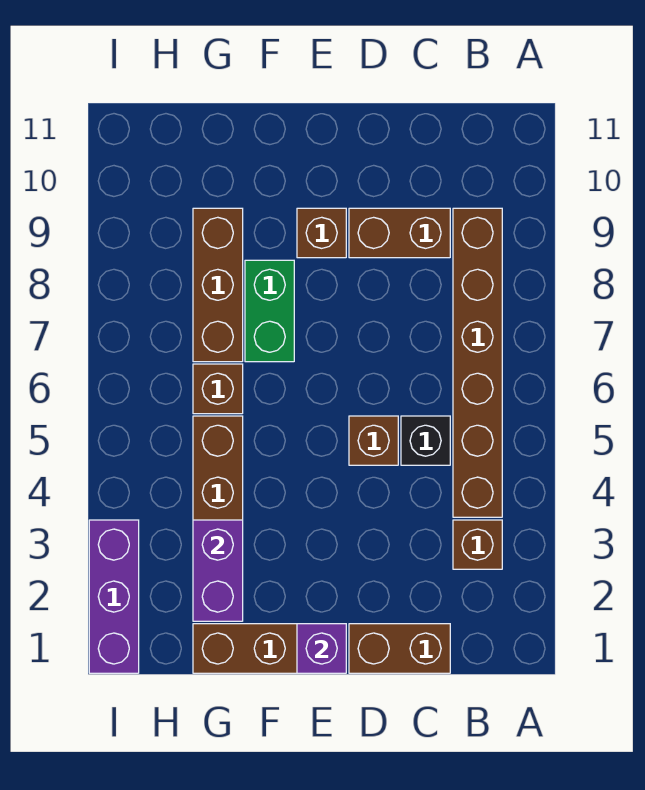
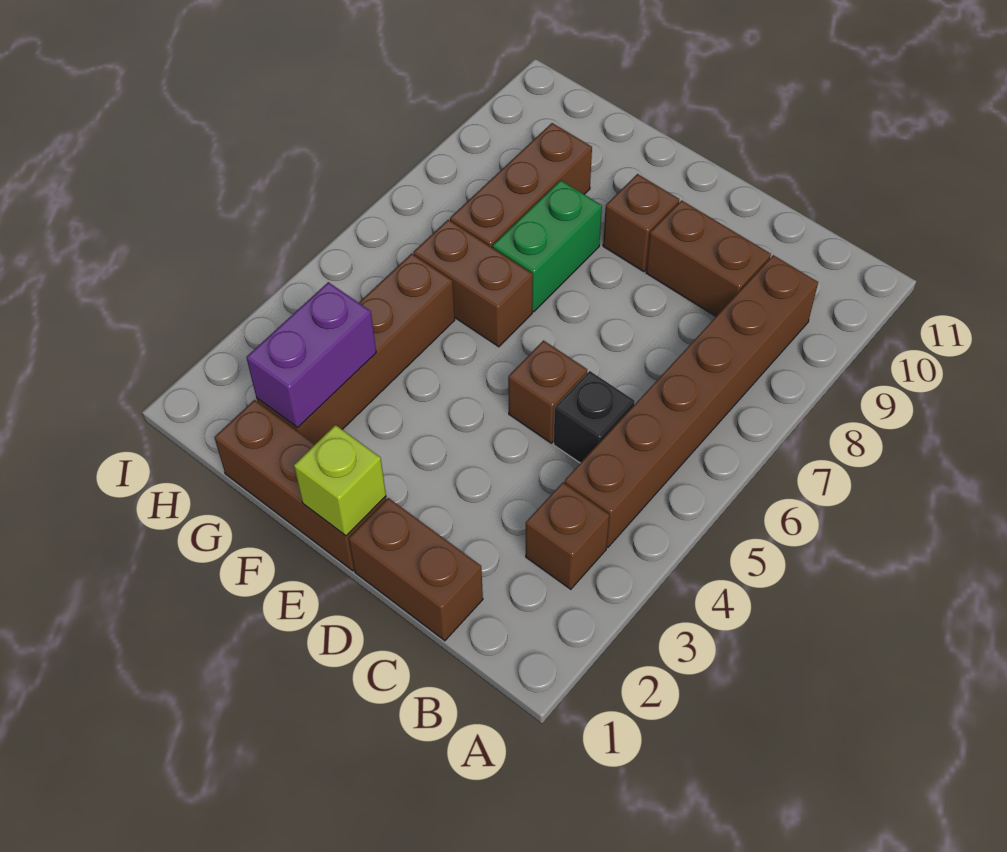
purple 1x1 brick [297,624,346,673] -> lime 1x1 brick [294,425,386,536]
brown 1x1 brick [193,364,243,414] -> brown 1x2 brick [413,220,533,347]
purple 1x3 brick [89,520,139,673] -> none

